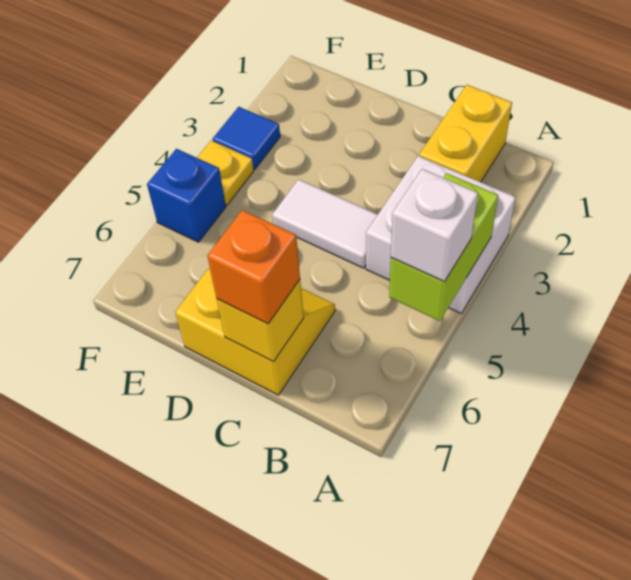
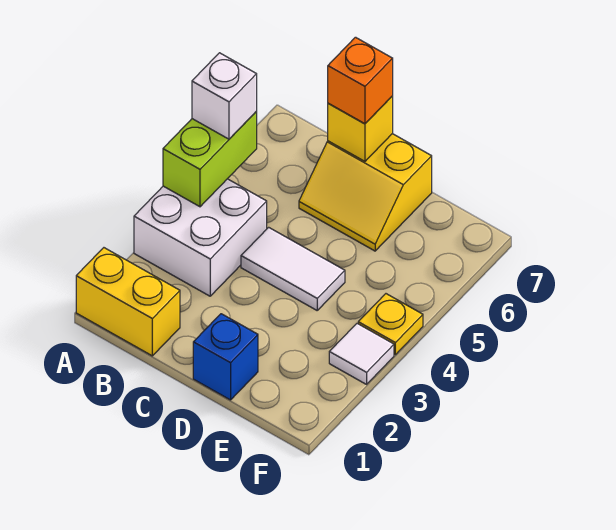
yellow 1x2 brick [419,85,512,182] -> yellow 1x2 brick turned to [76,248,180,356]
blue 1x1 tile [213,107,280,169] -> white 1x1 tile [329,323,394,384]
blue 1x1 brick [147,149,226,242] -> blue 1x1 brick moved to [193,314,258,400]

